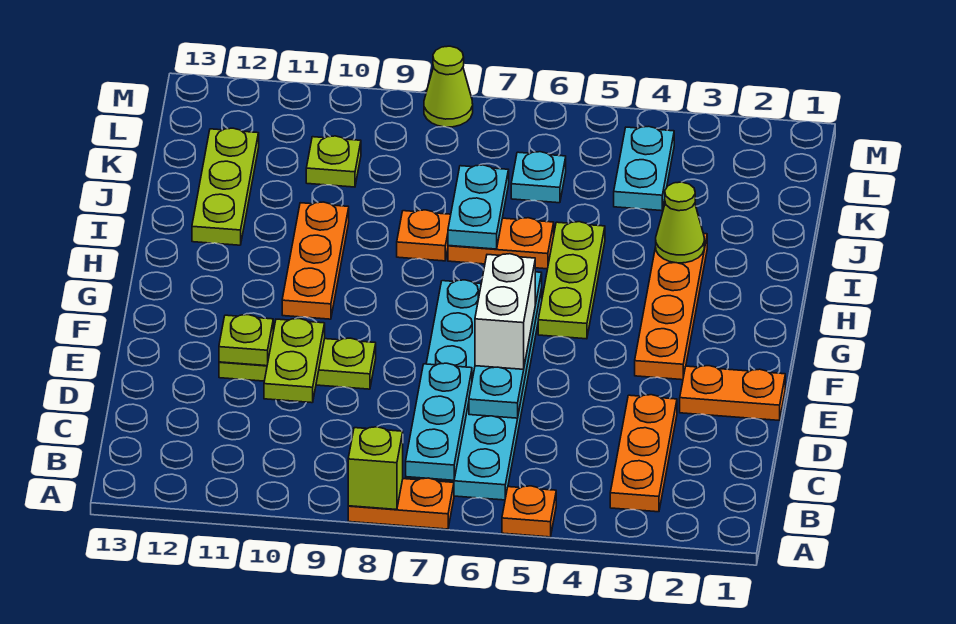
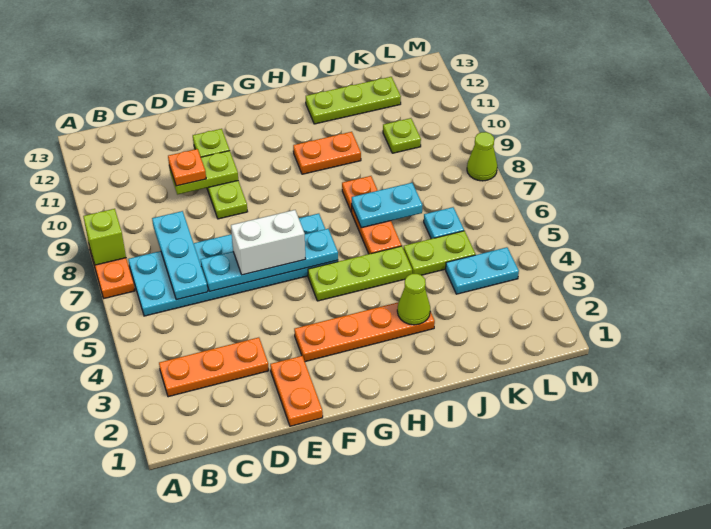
orange 1x1 plate [502,486,556,537] -> orange 1x1 plate moved to [168,149,206,186]
cyan 1x3 plate [406,363,472,480] -> cyan 1x3 plate turned to [152,211,208,300]
orange 1x3 plate [282,202,349,319] -> orange 1x2 plate [293,132,361,174]
none -> lime 1x2 plate [403,231,476,275]

